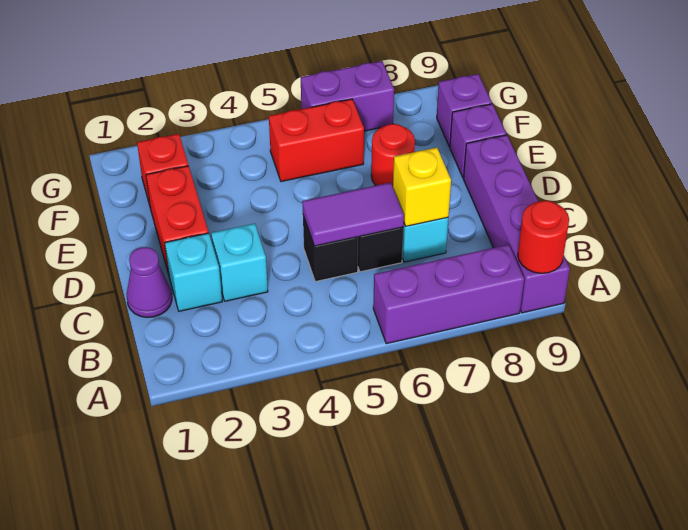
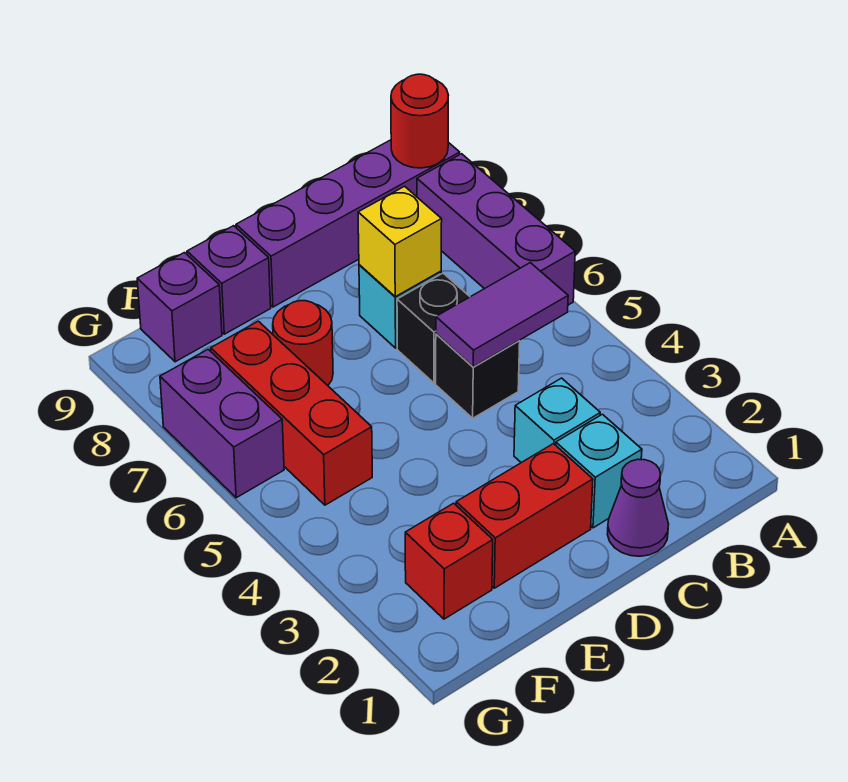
purple 1x2 tile [302,183,404,246] -> purple 1x2 tile turned to [436,263,568,367]
red 1x2 brick [269,99,364,182] -> red 1x3 brick [211,321,372,505]

